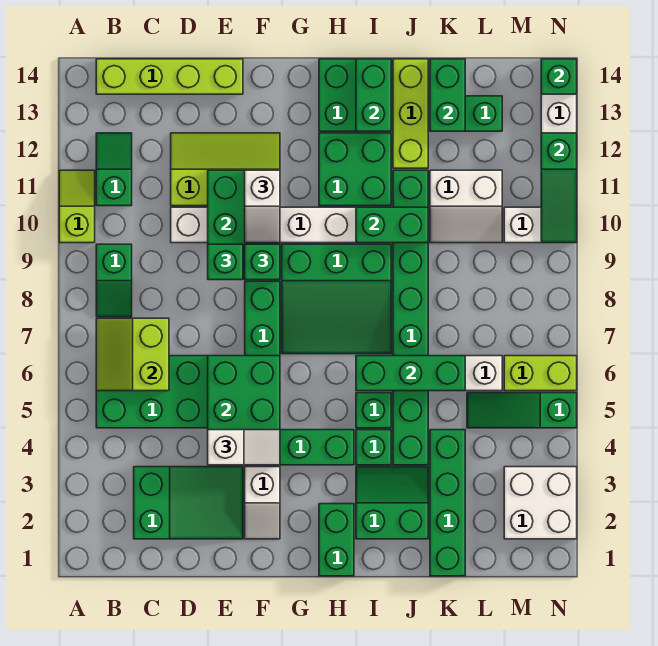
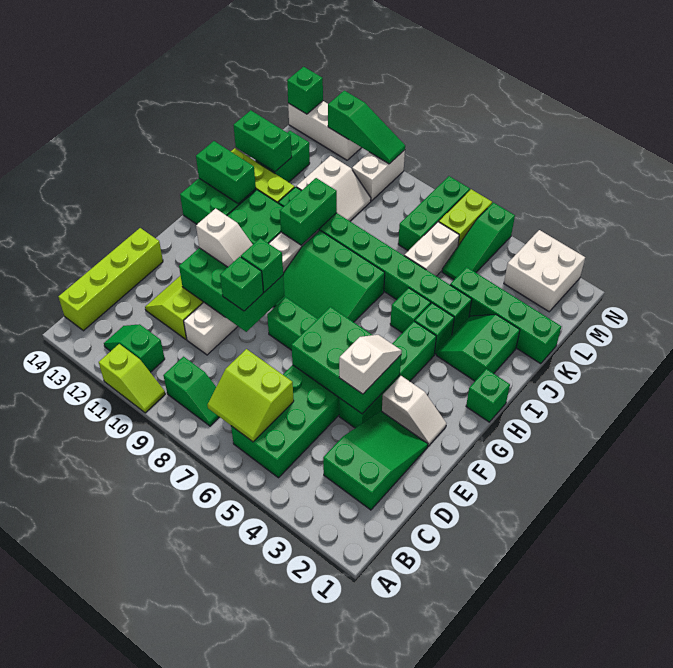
lime 1x2 slope [59,170,95,243] -> lime 1x2 slope turned to [99,344,165,413]
green 3x3 slope [282,244,391,354] -> green 3x3 slope turned to [274,230,385,322]
green 1x2 brick [319,504,354,576] -> green 1x1 brick [466,369,510,422]
green 1x3 brick [356,356,465,391] -> green 1x3 brick moved to [398,176,470,251]

